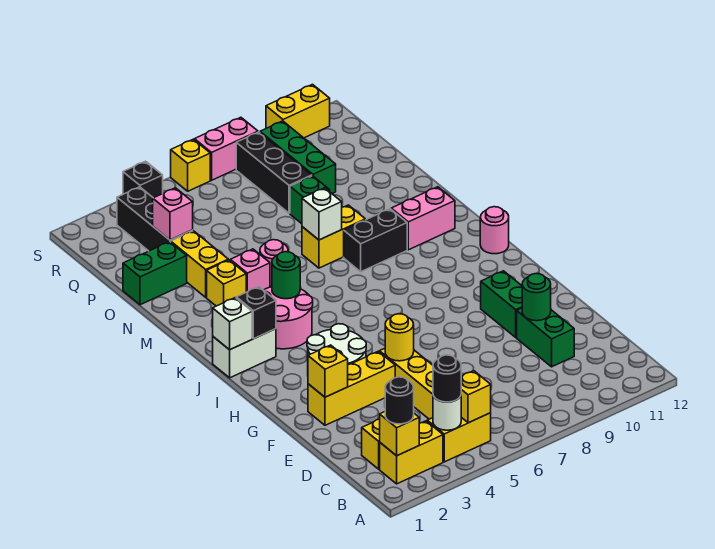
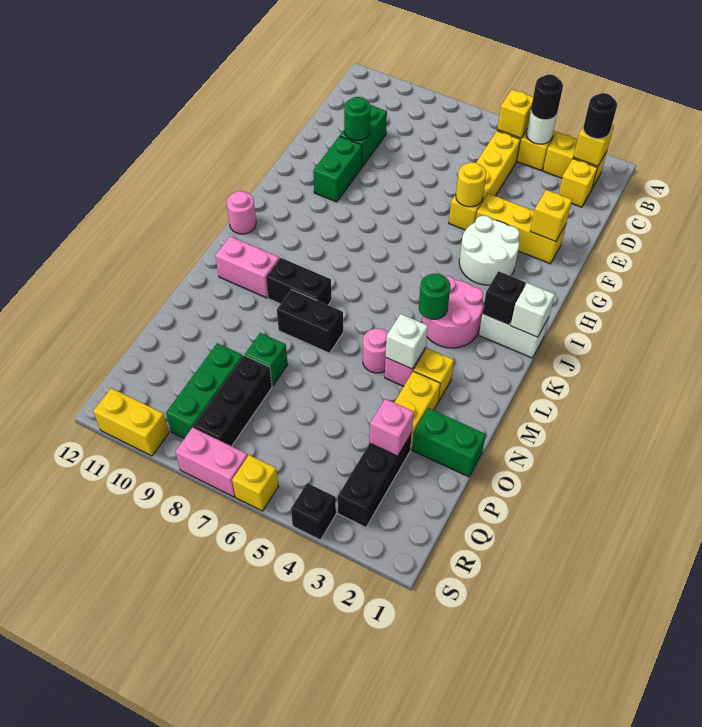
yellow 1x2 brick [302,205,365,268] -> black 1x2 brick [277,289,343,353]
white 1x1 brick [302,188,342,240] -> white 1x1 brick moved to [386,314,428,369]

